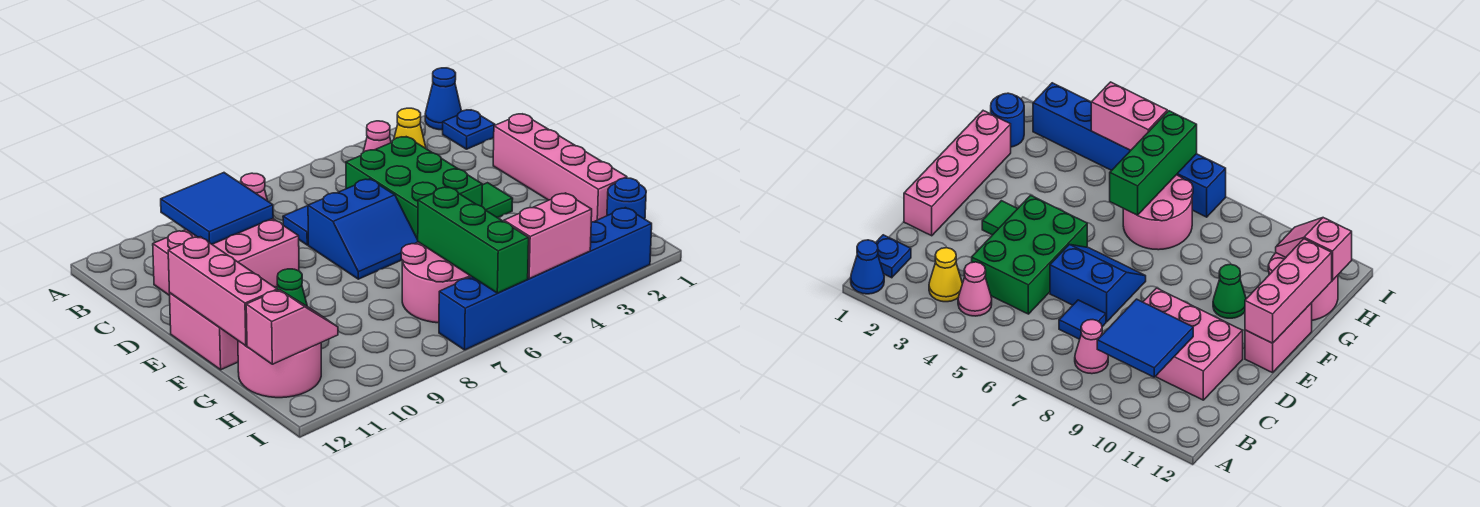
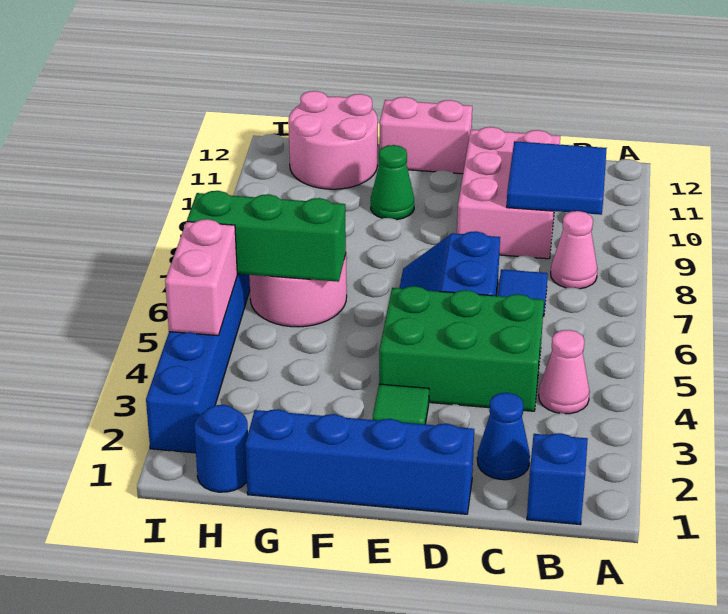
blue 1x1 cone [425,68,461,130] -> blue 1x1 cone moved to [477,393,530,480]
blue 1x1 plate [443,110,495,149] -> blue 1x1 brick [527,433,588,525]
yellow 1x1 cone [394,108,426,148] -> none
pink 1x4 brick [493,114,627,222] -> blue 1x4 brick [245,409,474,514]
pink 1x3 brick [168,237,277,346] -> none
pink 1x2 slope [246,290,338,364] -> none

